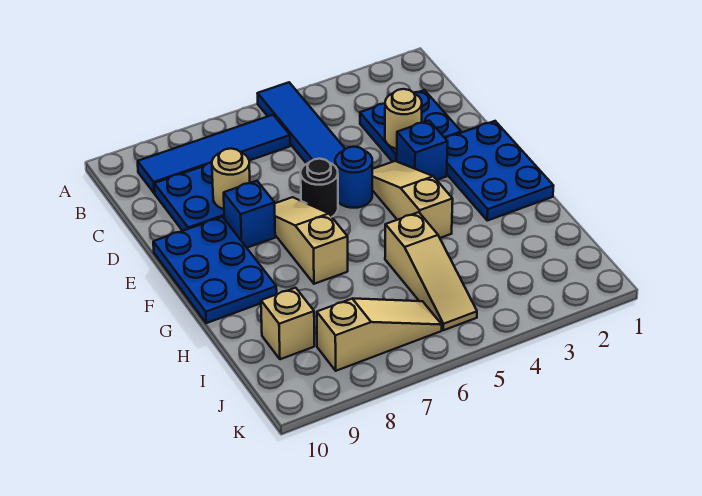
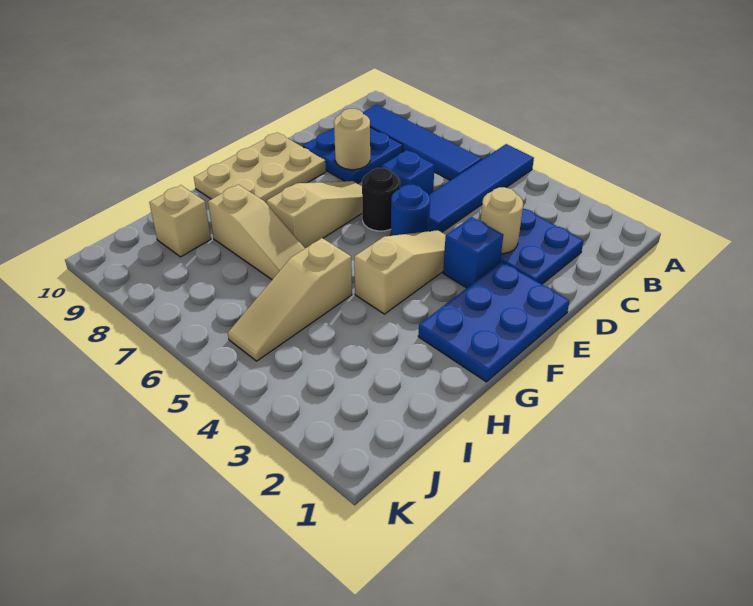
blue 1x1 brick [224,181,275,248] -> blue 1x1 brick moved to [382,150,435,194]
blue 2x3 plate [153,217,277,323] -> tan 2x3 plate [194,133,326,204]
tan 1x3 slope [317,299,442,371] -> tan 1x3 slope moved to [208,185,305,279]

